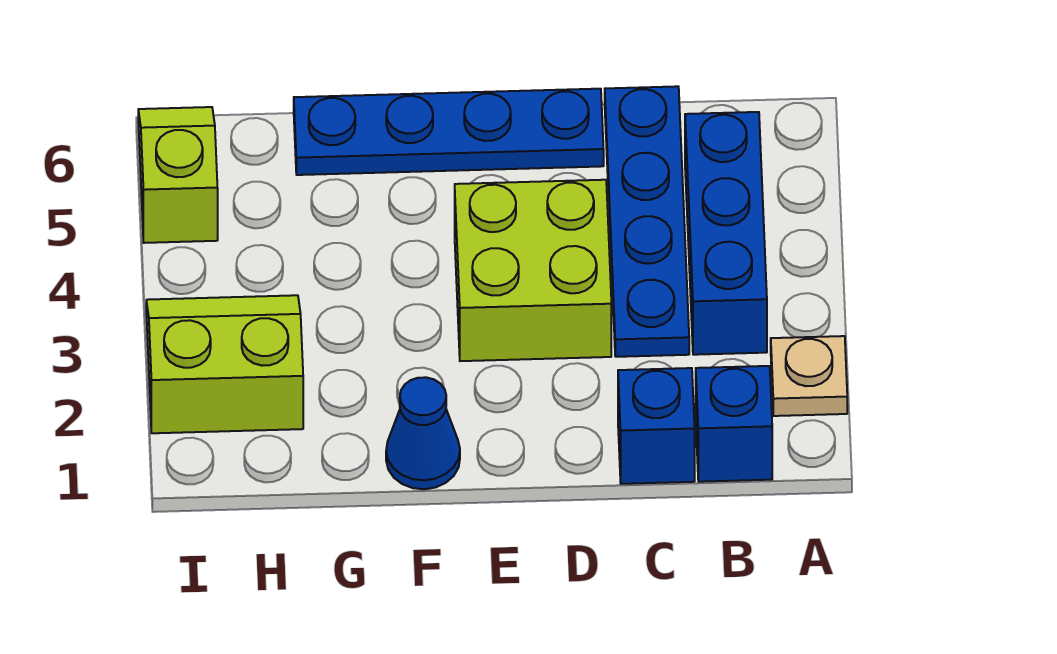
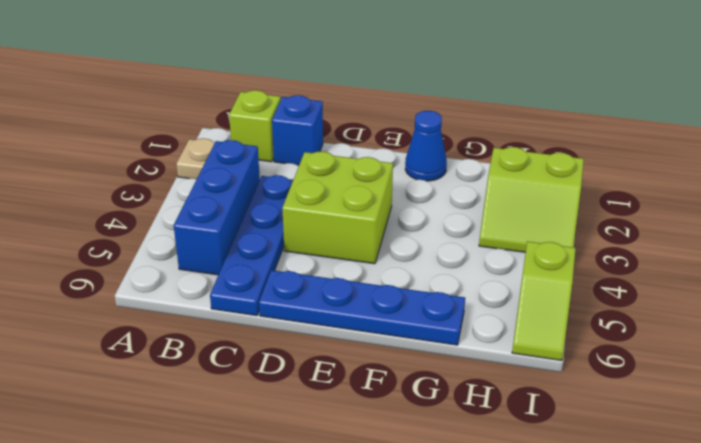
blue 1x1 brick [696,366,772,482] -> lime 1x1 brick [229,90,280,162]

